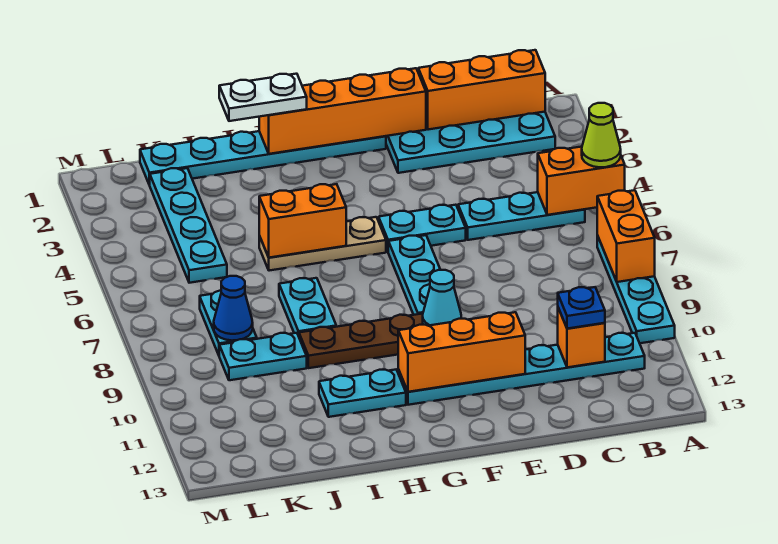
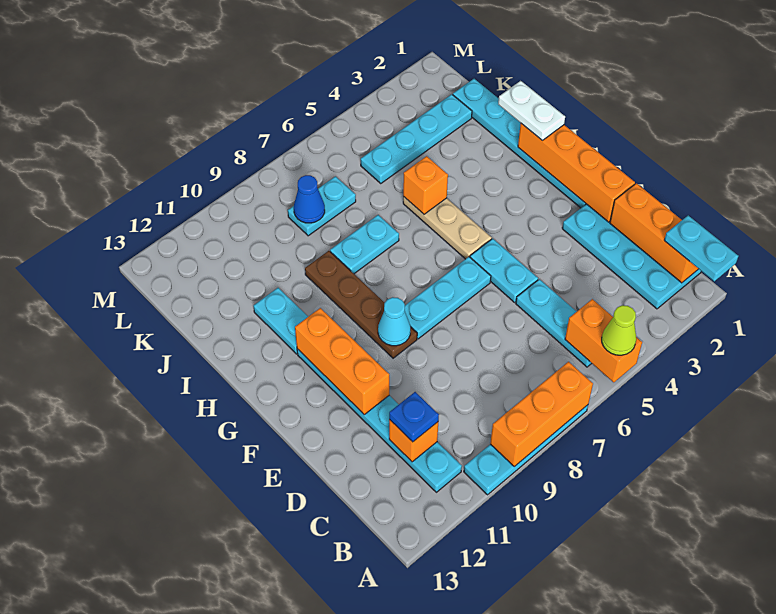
orange 1x2 brick [597,190,655,282] -> orange 1x3 brick [490,362,593,467]
orange 1x2 brick [259,184,346,258] -> orange 1x1 brick [403,156,448,214]
cyan 1x2 plate [219,333,307,380] -> cyan 1x2 plate moved to [664,215,738,281]

